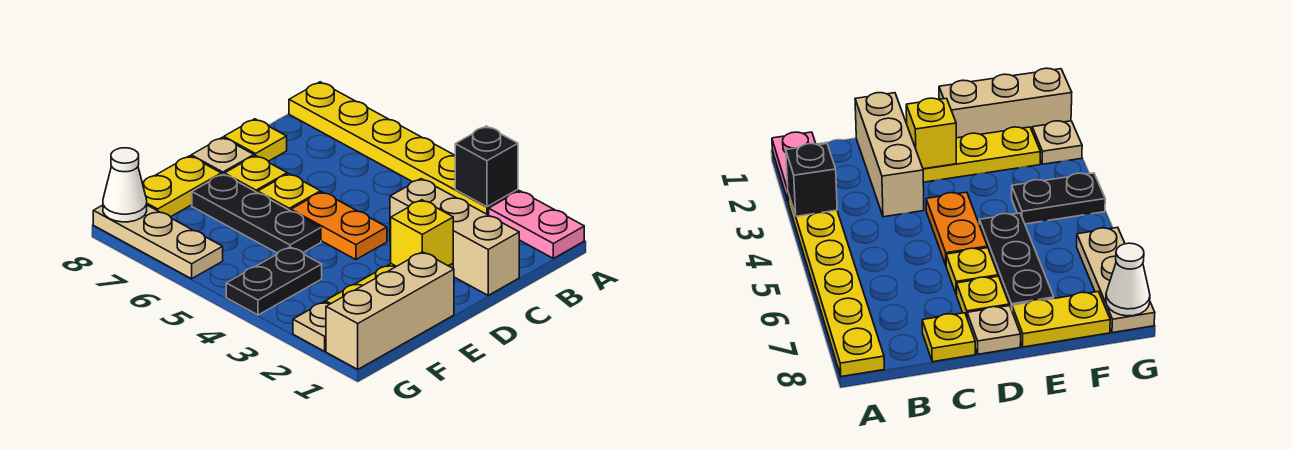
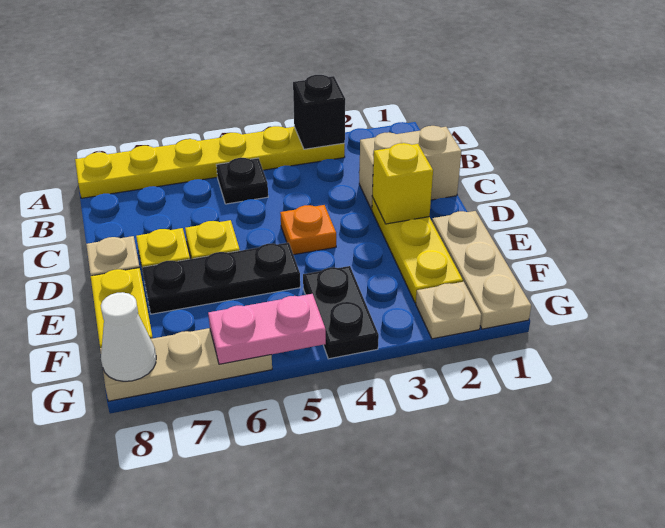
pink 1x2 plate [489,191,584,258] -> pink 1x2 plate moved to [208,294,326,364]
none -> black 1x1 plate [216,158,268,204]
tan 1x3 brick [390,179,519,295] -> tan 1x2 brick [359,126,461,210]
yellow 1x1 plate [224,119,287,161] -> none
orange 1x2 plate [291,192,387,260] -> orange 1x1 plate [280,205,336,255]
tan 1x3 brick [326,252,454,369] -> tan 1x3 plate [432,211,531,329]

